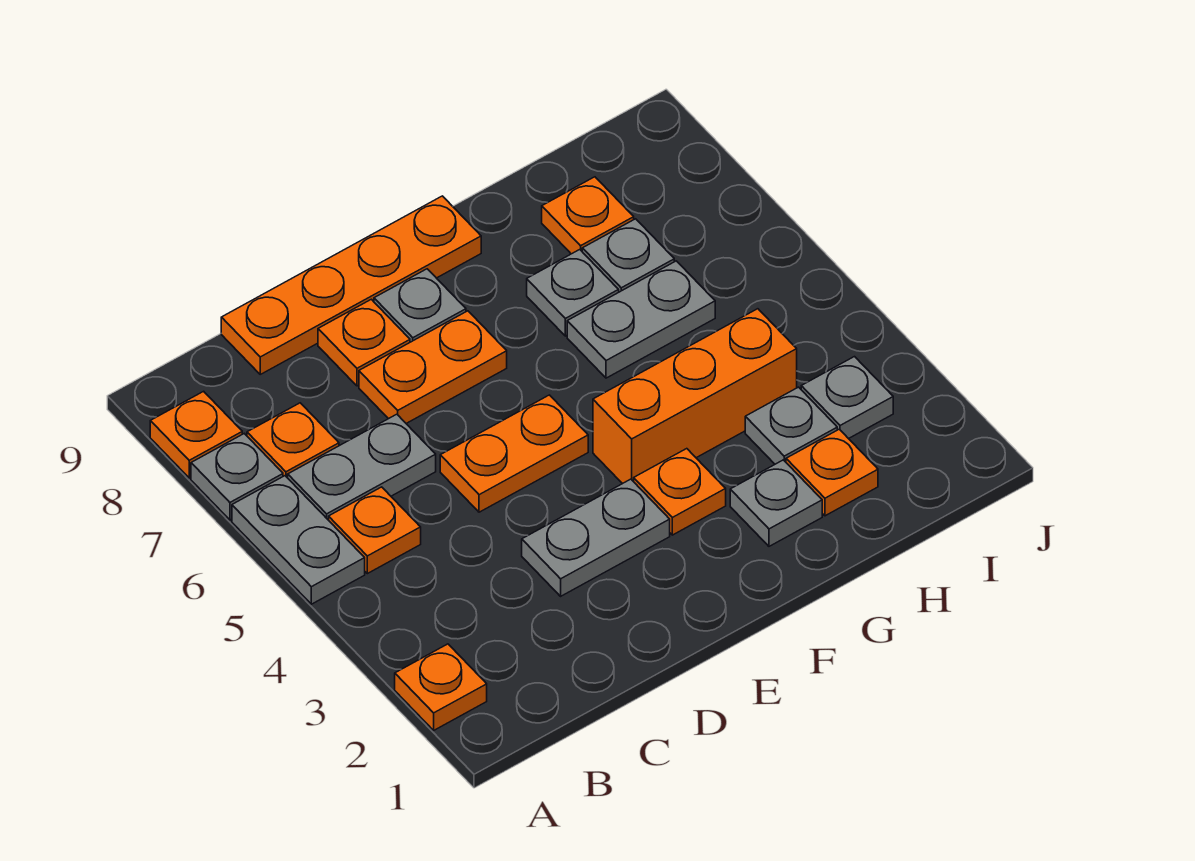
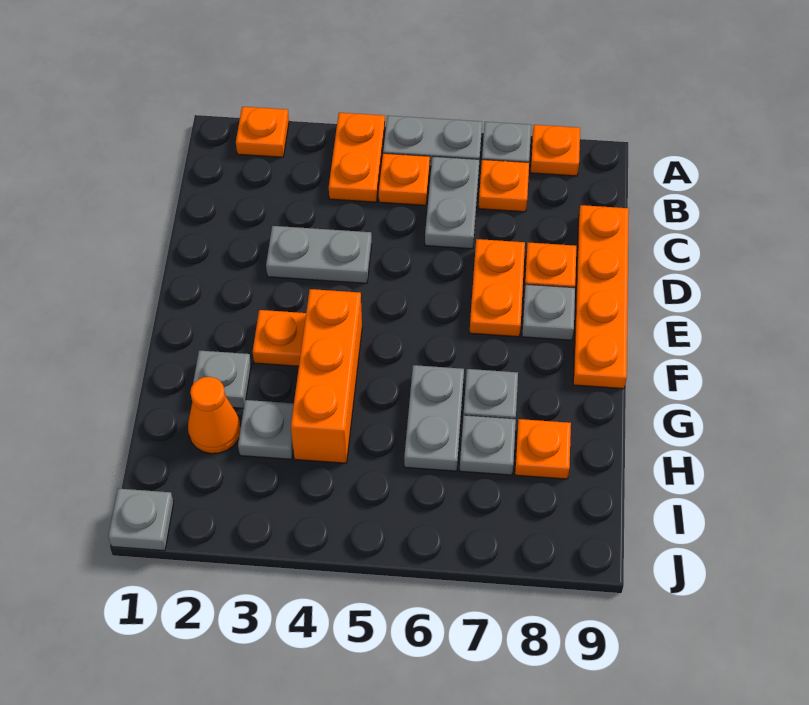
grey 1x2 plate [522,479,670,596] -> grey 1x2 plate turned to [266,226,372,283]
orange 1x2 plate [440,395,588,512] -> orange 1x2 plate moved to [329,113,385,202]
orange 1x1 plate [786,429,878,516] -> orange 1x1 cone [188,377,241,454]
grey 1x1 plate [801,357,893,439] -> grey 1x1 plate moved to [108,489,174,551]

